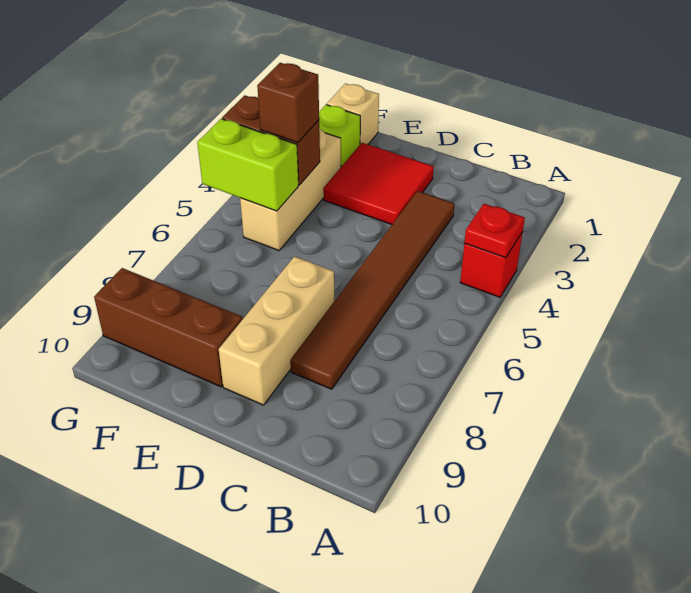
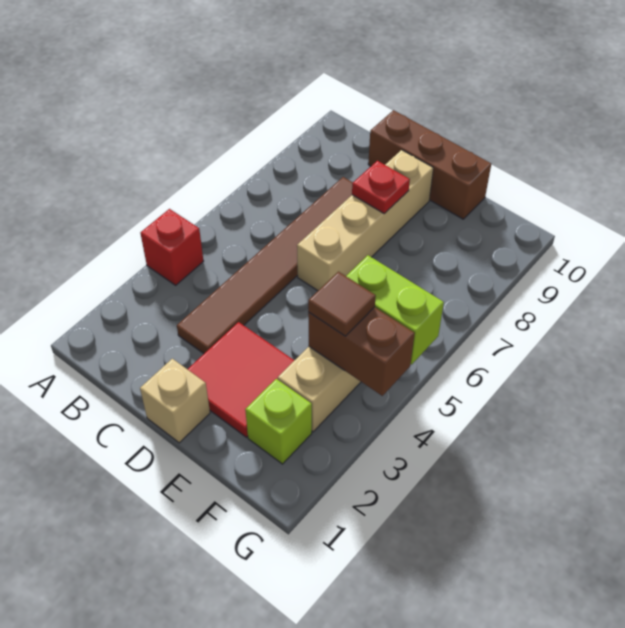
red 1x1 plate [464,204,525,258] -> red 1x1 plate moved to [352,161,410,214]
tan 1x3 brick [219,256,334,405] -> tan 1x4 brick [297,150,433,291]
brown 1x3 brick [94,268,243,387] -> brown 1x3 brick moved to [368,110,491,219]
tan 1x1 brick [327,83,379,144] -> tan 1x1 brick moved to [140,359,210,443]
brown 1x1 brick [257,63,319,143] -> brown 1x1 tile [308,272,376,336]

